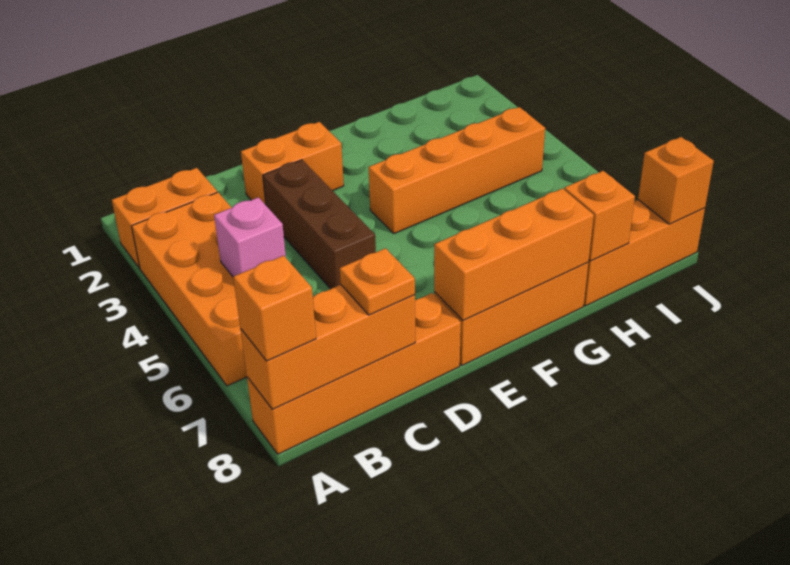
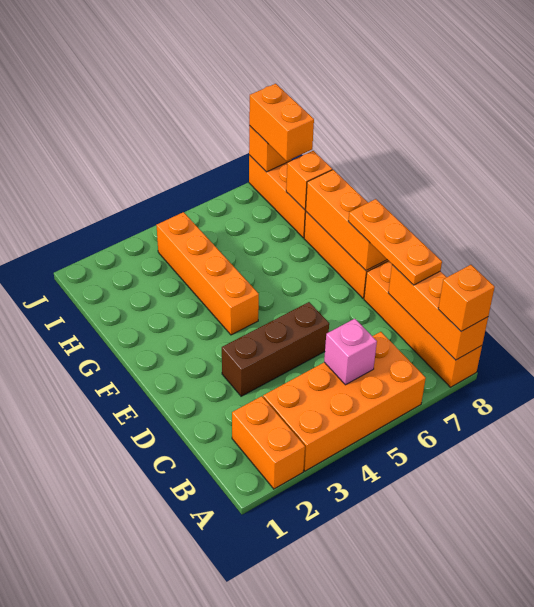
orange 1x1 plate [340,248,415,315] -> orange 1x3 plate [348,199,442,285]
orange 1x2 brick [241,122,344,205] -> orange 1x2 brick moved to [249,84,314,161]

